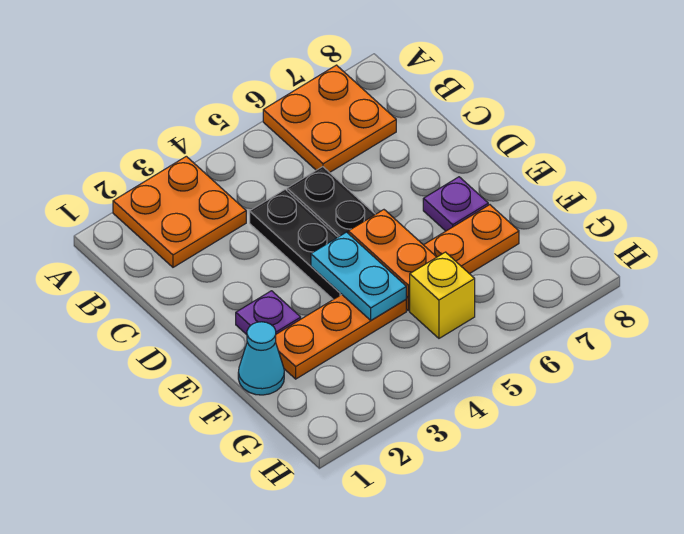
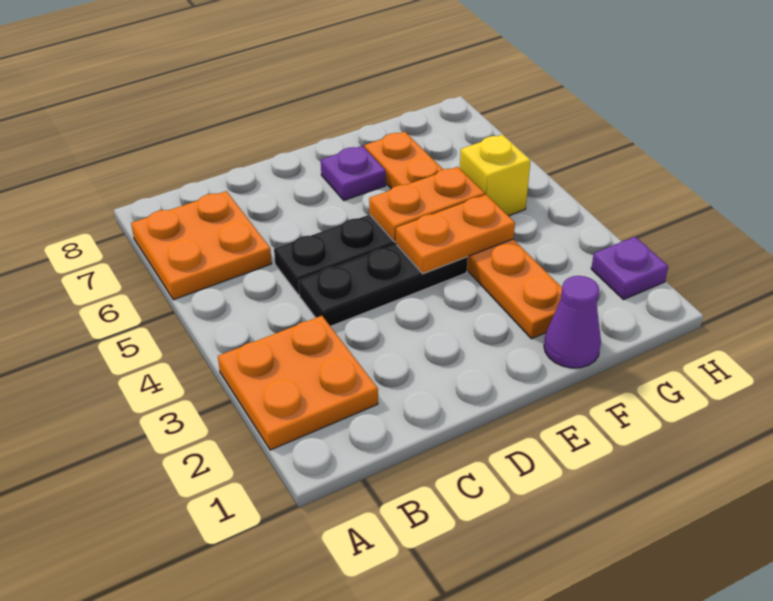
purple 1x1 plate [236,291,301,335] -> purple 1x1 plate moved to [591,237,668,300]
cyan 1x2 plate [311,232,406,320] -> orange 1x2 plate [396,195,515,274]
cyan 1x1 cone [238,322,284,395] -> purple 1x1 cone [544,276,601,368]

